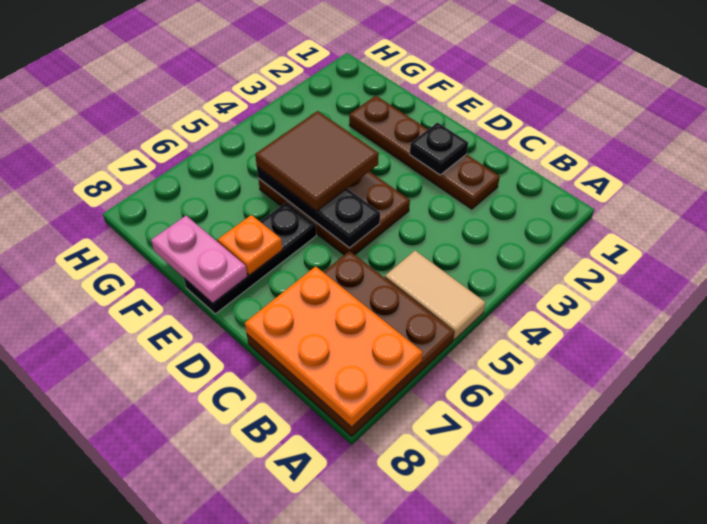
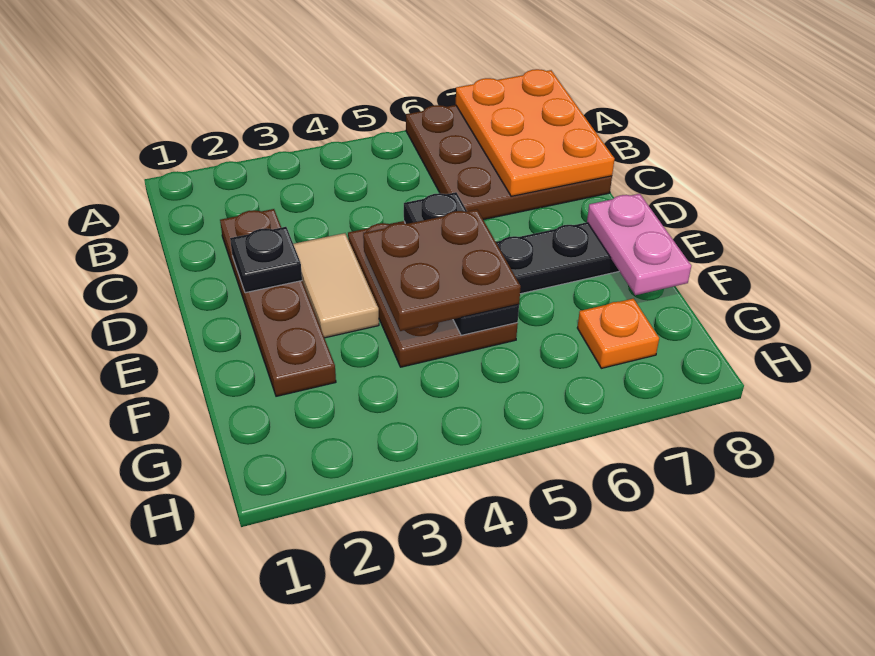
tan 1x2 tile [385,251,486,340] -> tan 1x2 tile moved to [294,233,379,338]
brown 2x2 tile [255,111,379,211] -> brown 2x2 plate [363,209,521,331]
orange 1x1 plate [218,215,282,275] -> orange 1x1 plate moved to [577,299,659,368]

